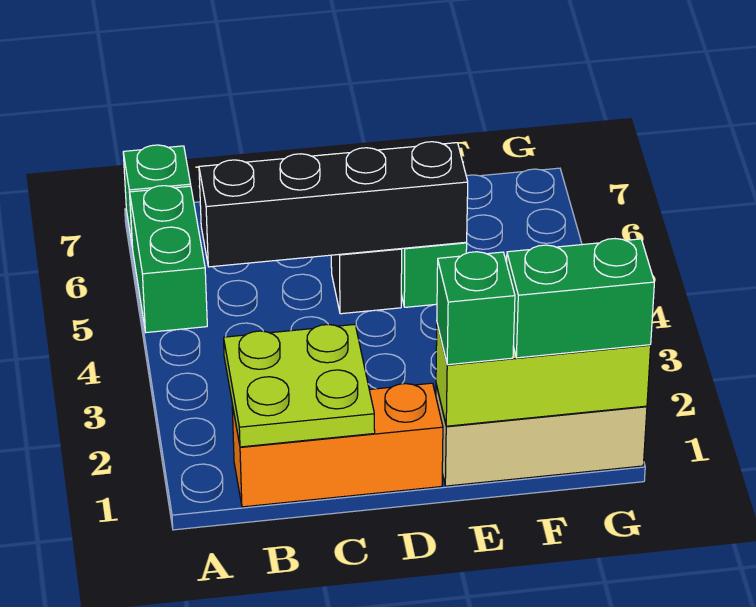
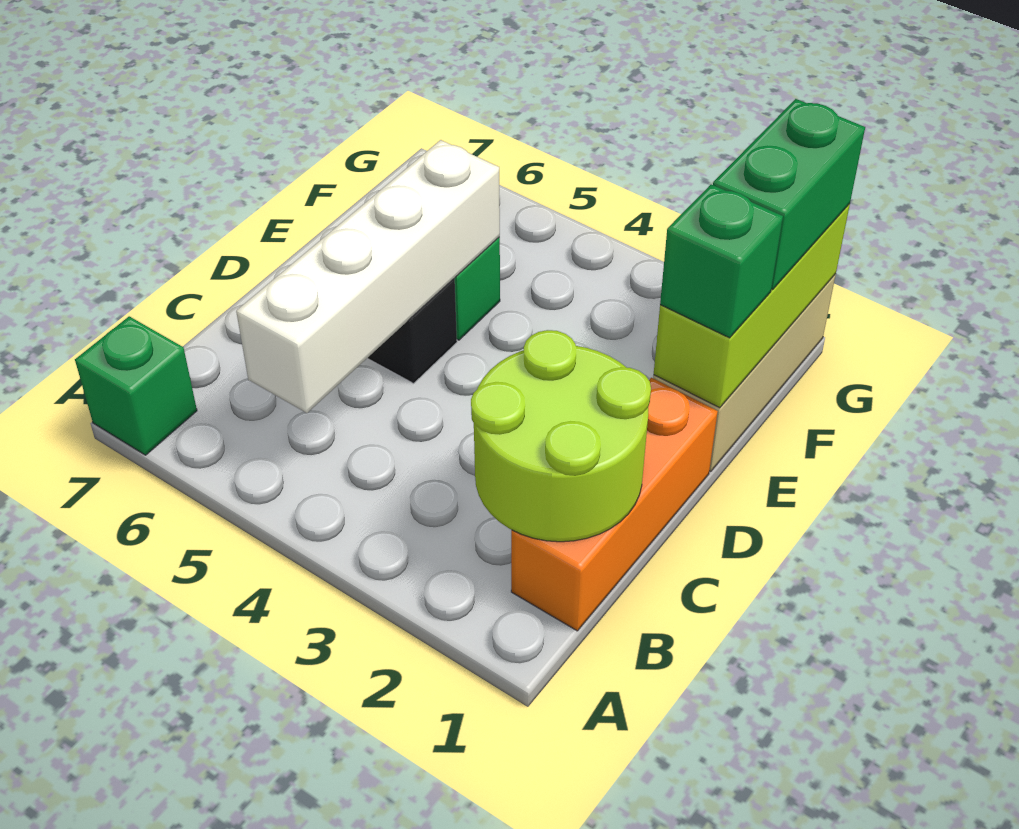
green 1x2 brick [130,186,207,333] -> none
lime 2x2 plate [224,324,375,447] -> lime 2x2 round brick [471,330,651,542]
black 1x4 brick [199,142,468,267] -> white 1x4 brick [236,140,500,413]

